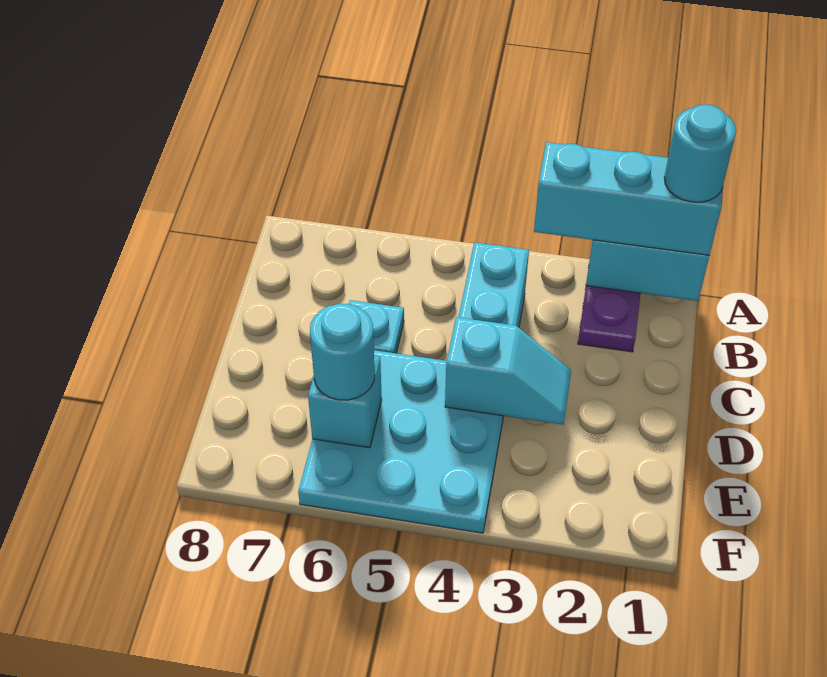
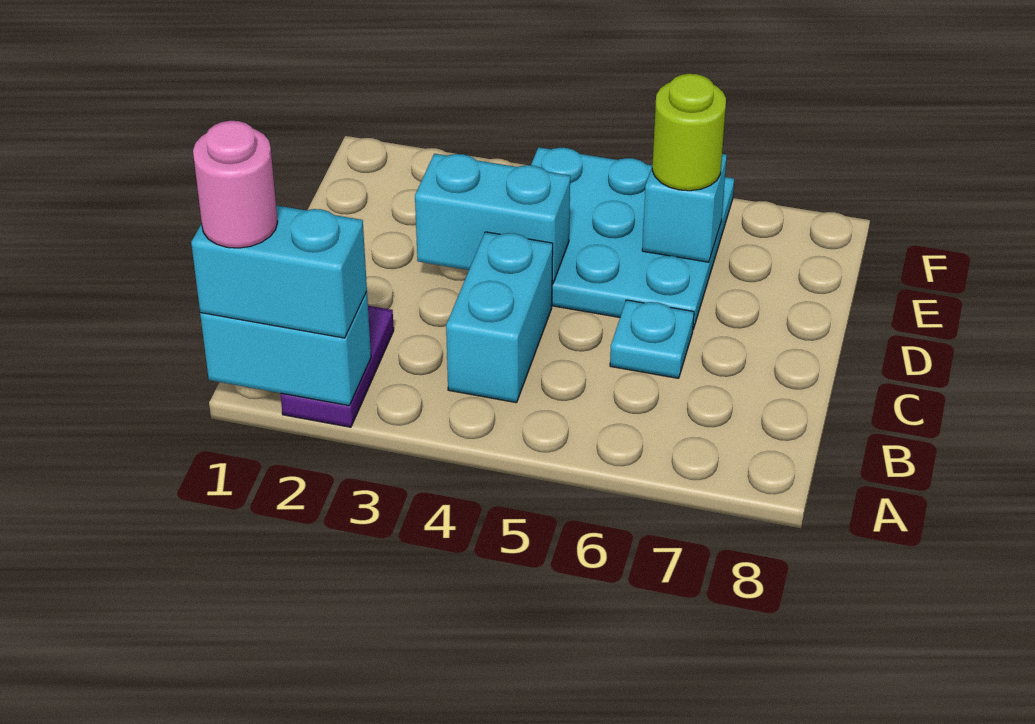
cyan 1x3 brick [534,142,723,255] -> cyan 1x2 brick [191,205,367,338]
cyan 1x1 round brick [664,105,736,202] -> pink 1x1 round brick [193,121,278,248]
cyan 1x2 slope [445,317,571,425] -> cyan 1x2 brick [415,154,570,284]
cyan 1x1 round brick [310,304,375,400] -> lime 1x1 round brick [652,74,726,191]

